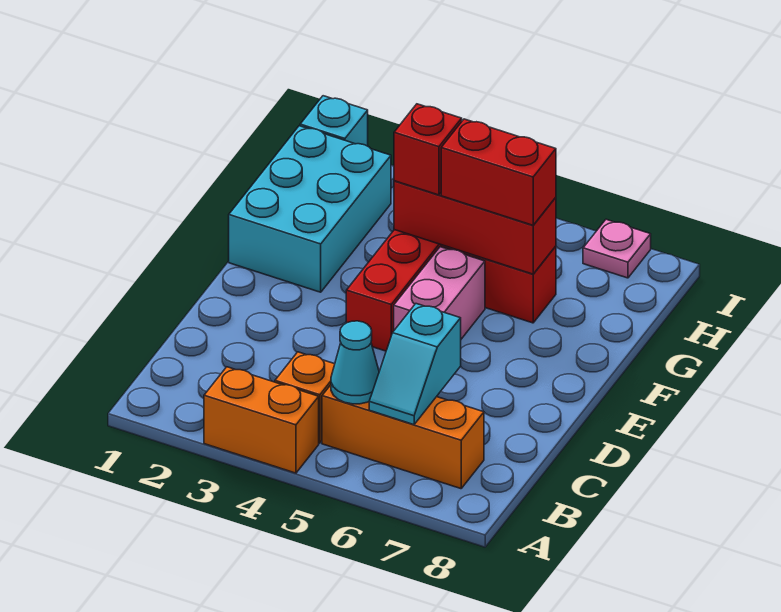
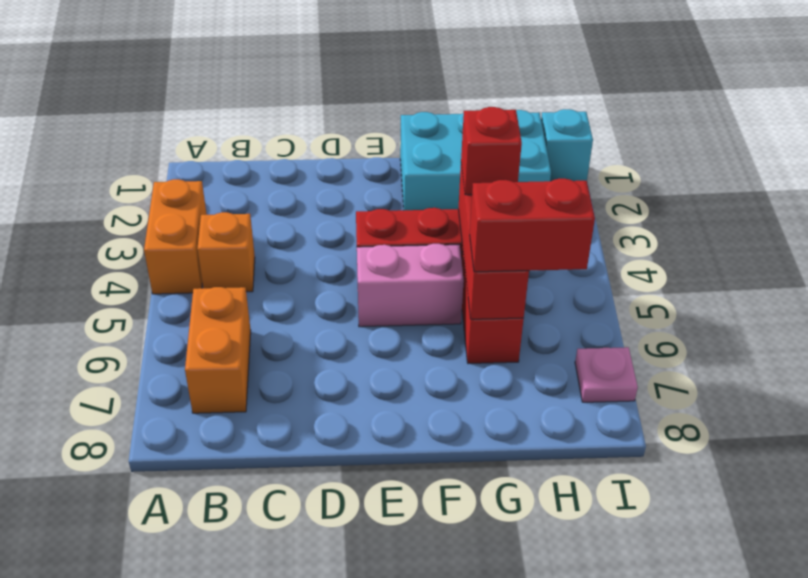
orange 1x3 brick [322,385,484,489] -> orange 1x2 brick [185,287,251,413]
cyan 1x1 cone [331,321,379,404] -> none
cyan 1x2 slope [369,304,461,425] -> none
red 1x2 brick [441,119,556,225] -> red 1x2 brick turned to [470,179,595,272]

